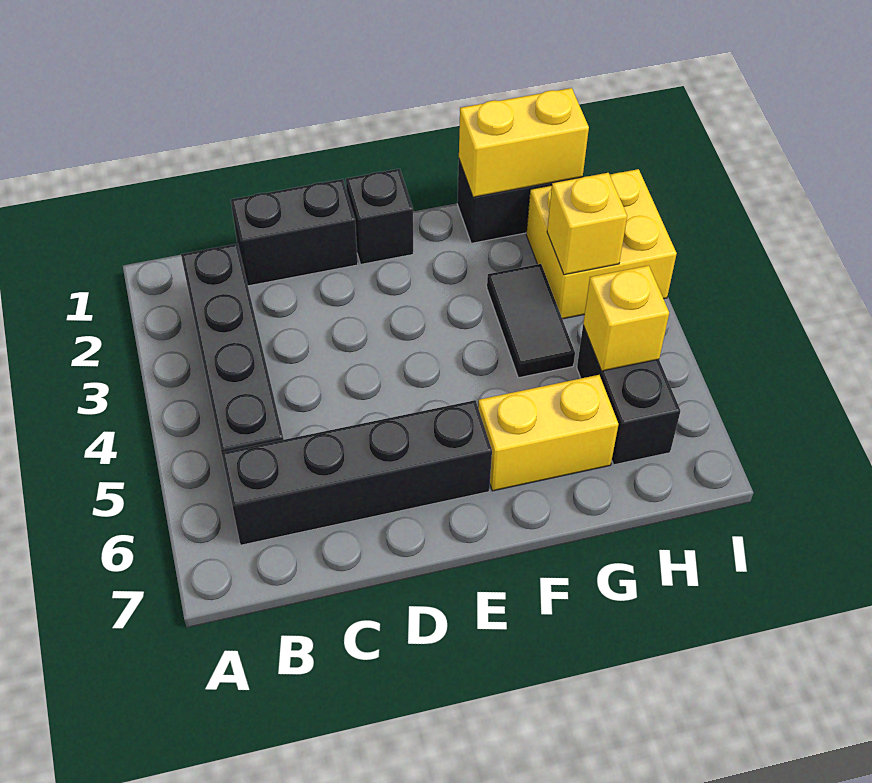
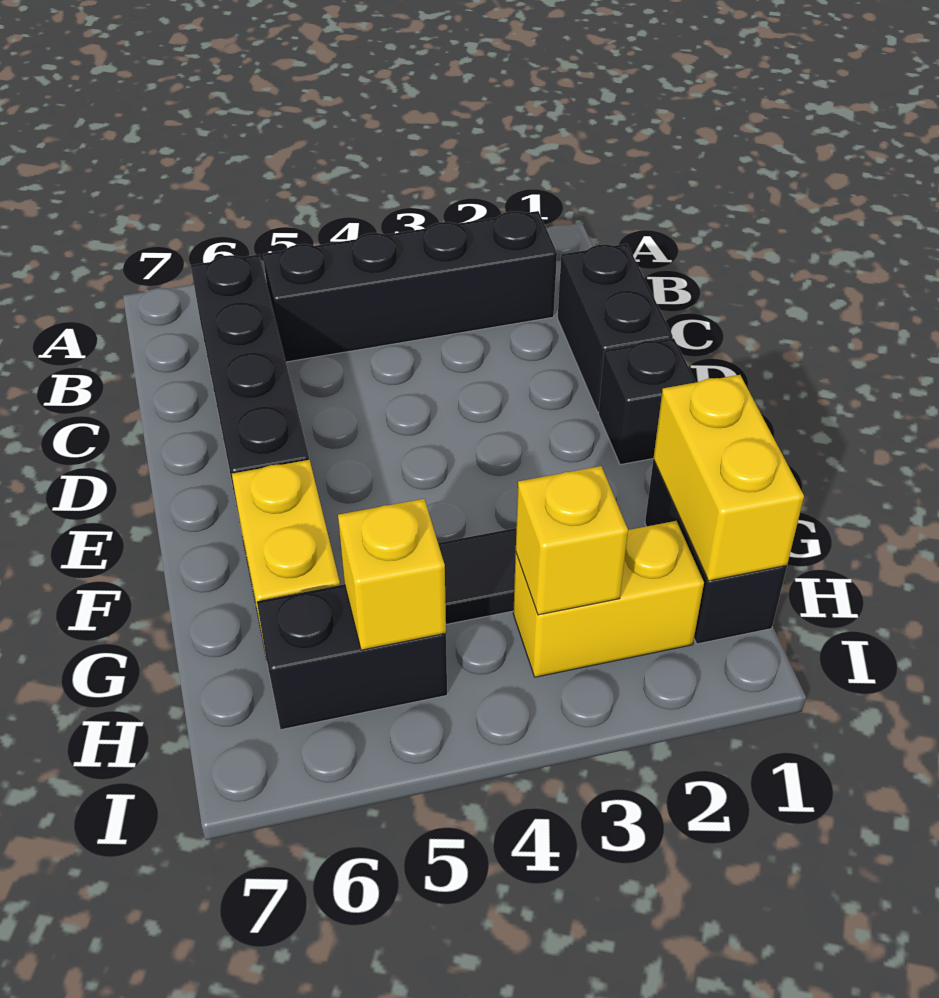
yellow 2x2 brick [526,169,677,319] -> yellow 1x2 brick [513,521,704,677]

